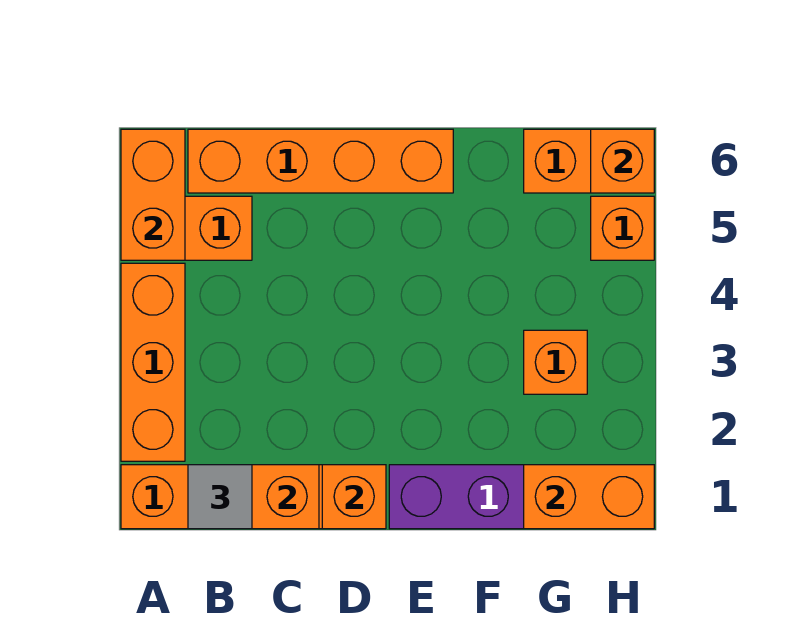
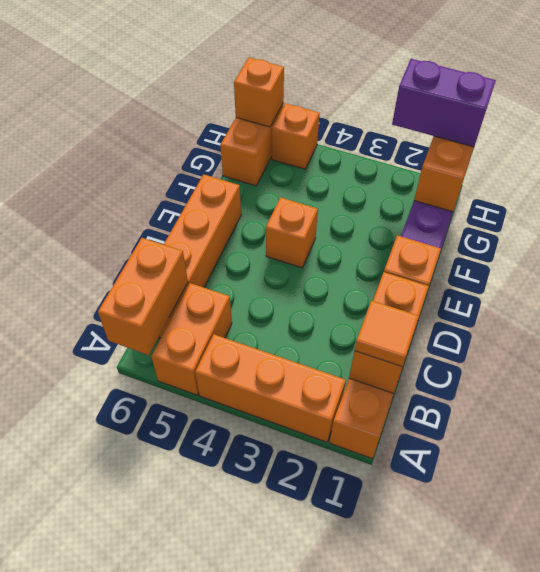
orange 1x2 brick [121,129,185,260] -> orange 1x2 brick turned to [98,238,188,355]
grey 1x1 tile [188,465,252,529] -> orange 1x1 tile [355,301,419,367]
orange 1x1 brick [524,330,587,394] -> orange 1x1 brick moved to [266,197,318,268]
none -> purple 1x2 brick [392,59,496,147]

